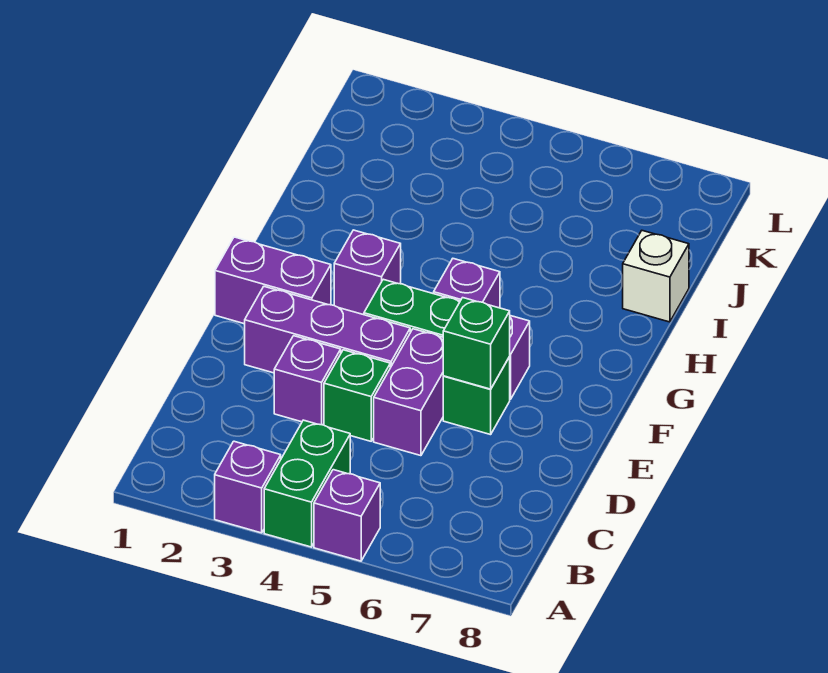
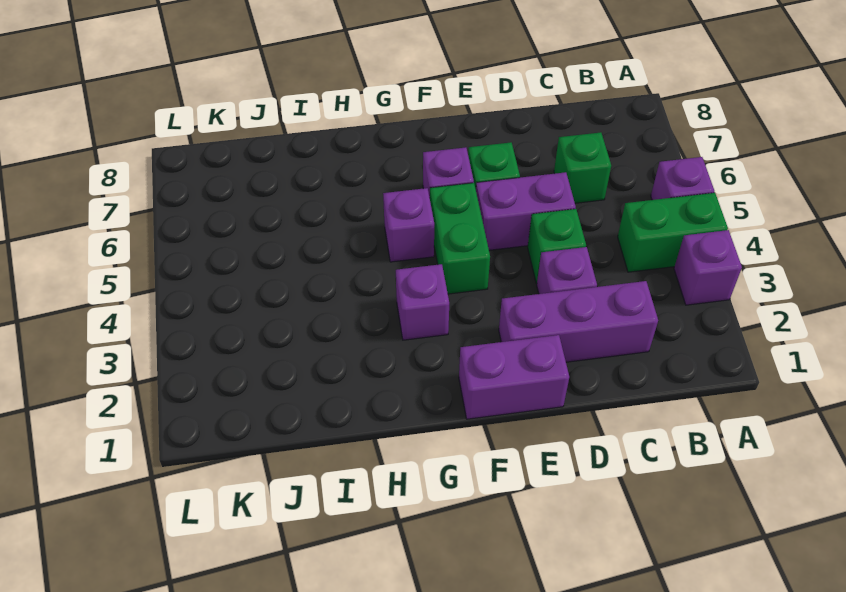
purple 1x3 brick [245,287,410,373] -> purple 1x3 brick turned to [499,281,658,362]
green 1x1 brick [443,298,510,389] -> green 1x1 brick moved to [554,132,611,203]
purple 1x2 brick [215,237,331,324] -> purple 1x2 brick turned to [459,335,569,419]
white 1x1 brick [623,231,689,322] -> none

